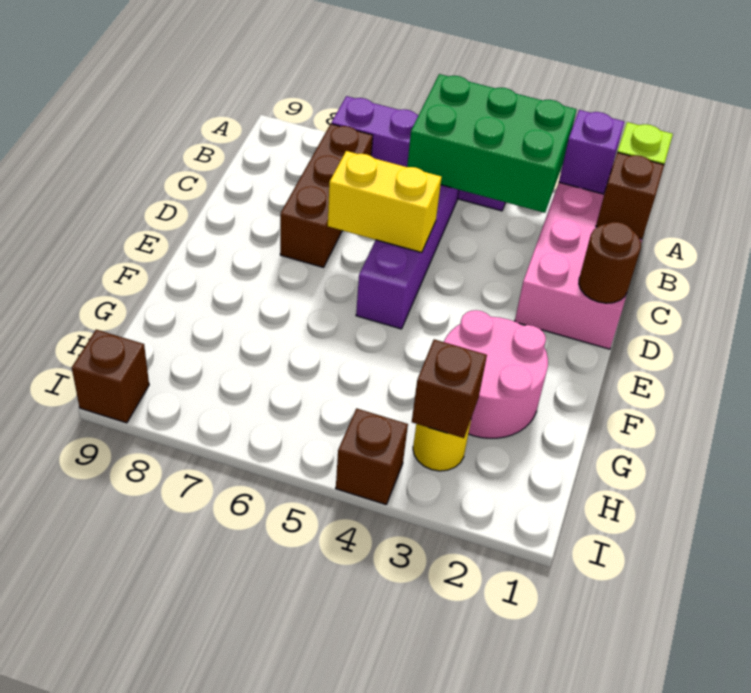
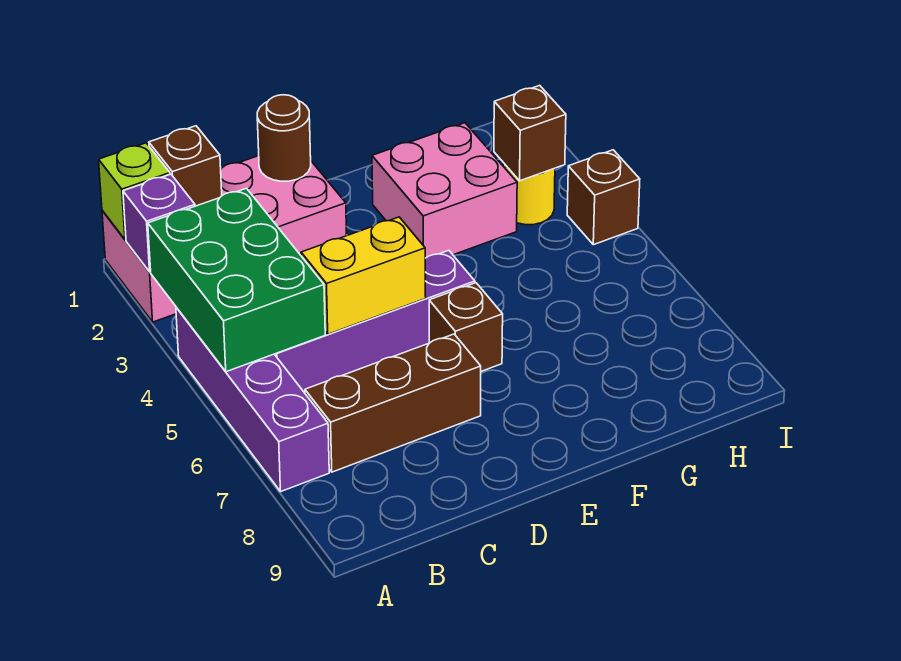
yellow 1x2 brick [328,151,442,253] -> yellow 1x2 brick turned to [301,217,426,334]
pink 2x2 round brick [444,310,548,438] -> pink 2x2 brick [372,123,517,258]
brown 1x1 brick [72,330,149,423] -> brown 1x1 brick moved to [429,283,503,371]

